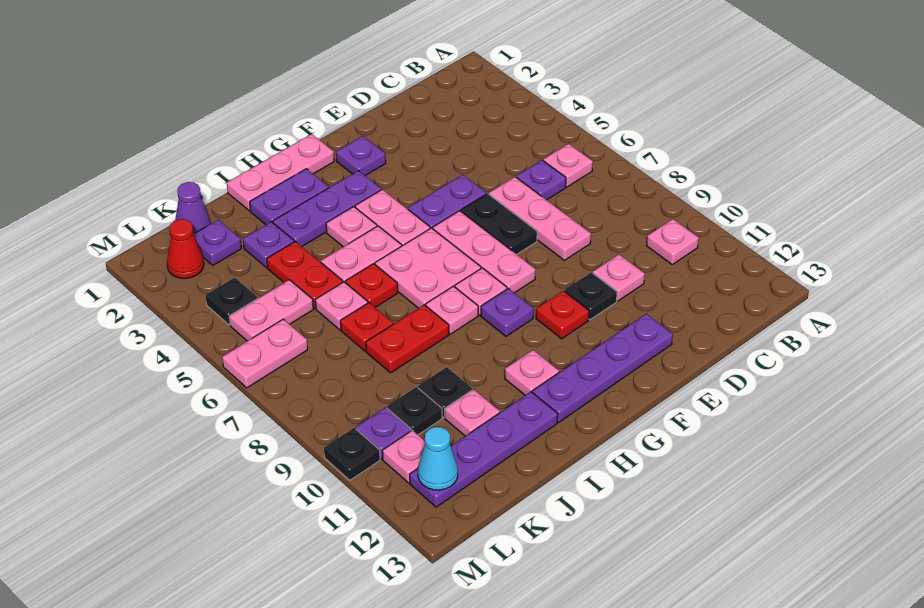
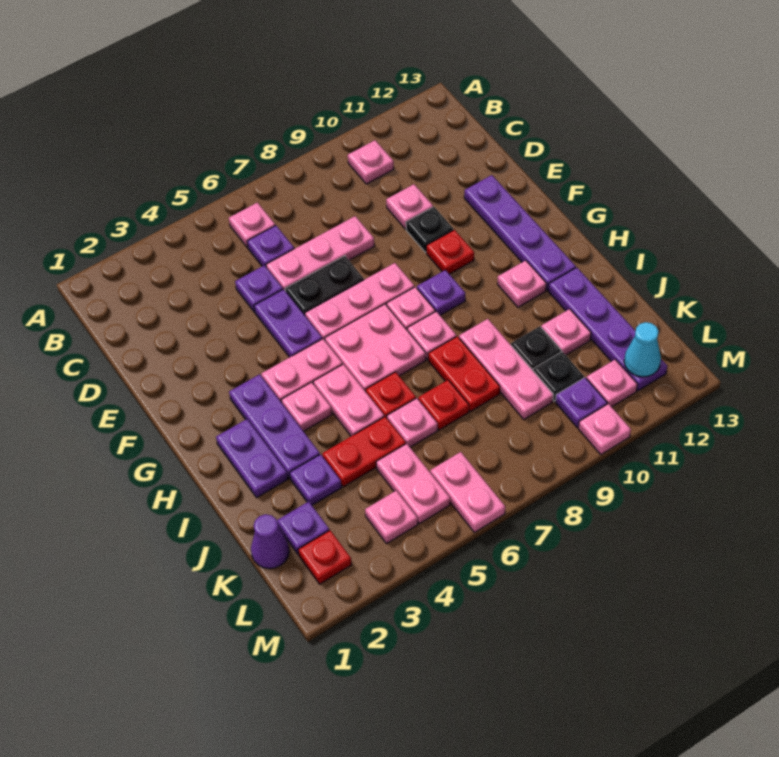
purple 1x1 plate [336,136,386,176] -> purple 1x1 plate moved to [235,265,283,312]
pink 1x3 plate [227,134,334,211] -> pink 1x3 plate moved to [459,319,553,419]
red 1x1 cone [167,219,204,278] -> red 1x1 plate [298,530,352,584]
black 1x1 plate [205,278,258,325] -> pink 1x1 plate [365,491,418,544]
black 1x1 plate [324,428,380,480] -> pink 1x1 plate [578,404,631,454]

